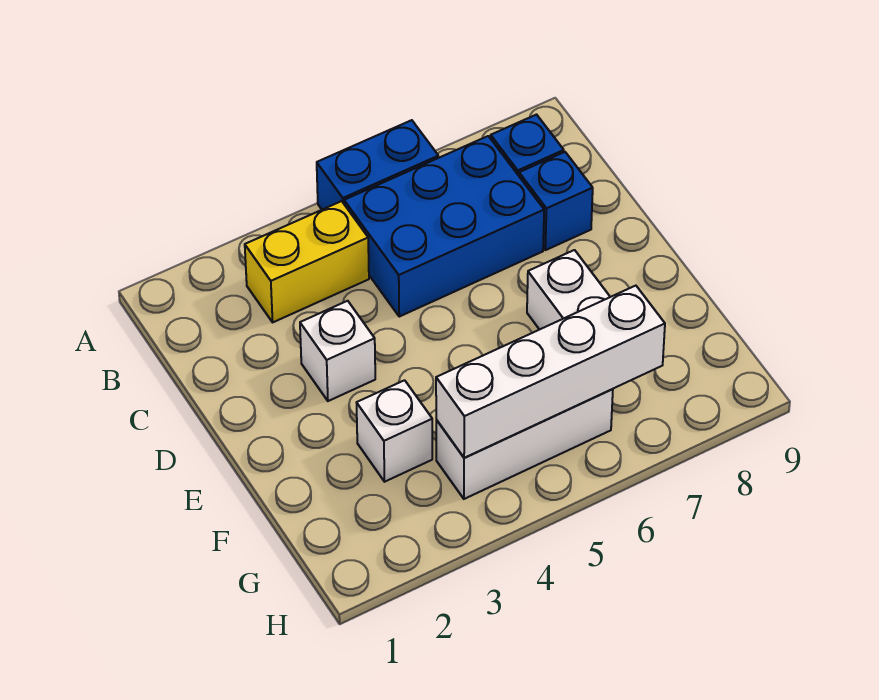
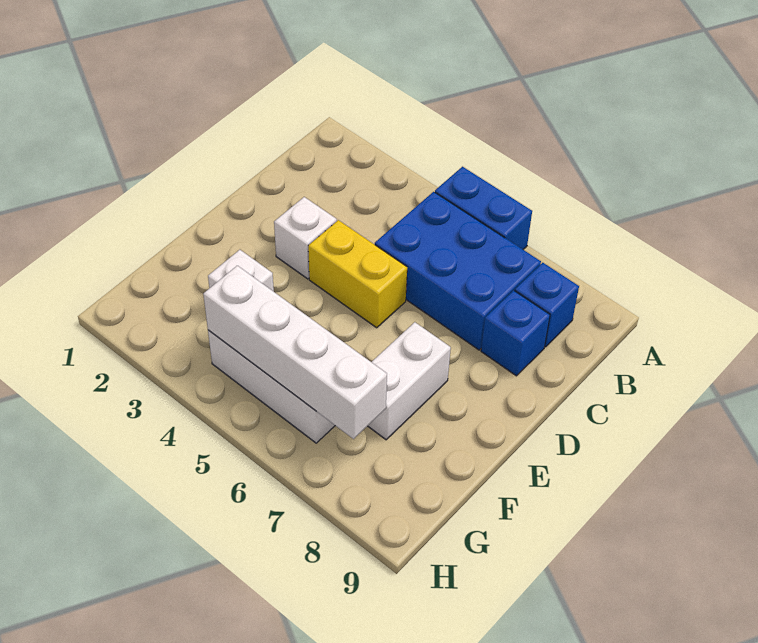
yellow 1x2 brick [245,201,369,322] -> yellow 1x2 brick moved to [308,220,407,328]

